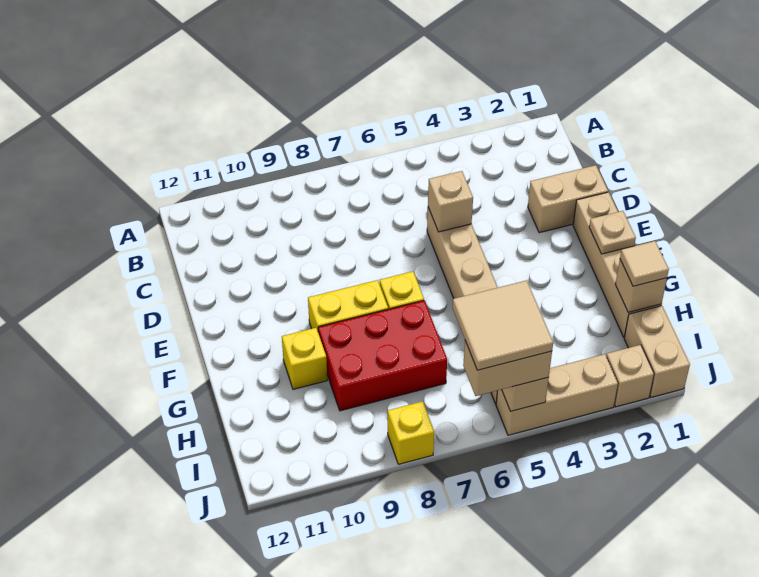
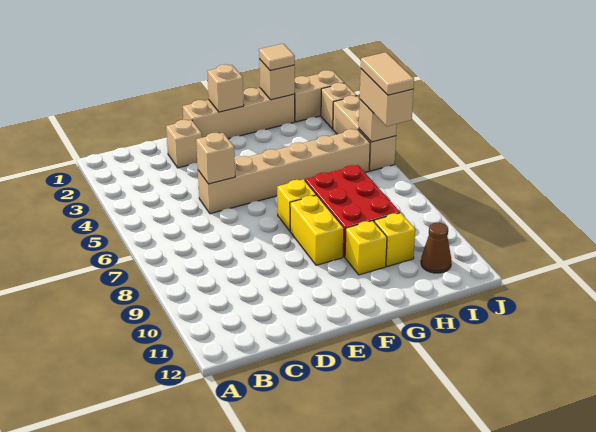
tan 1x2 brick [528,165,608,233] -> tan 1x1 brick [166,120,202,168]
tan 1x1 plate [589,211,636,254] -> tan 1x1 brick [207,64,244,112]
tan 2x2 tile [453,280,553,370] -> tan 1x2 tile [361,52,414,95]
none -> brown 1x1 cone [421,223,451,273]
yellow 1x1 brick [388,401,434,464] -> yellow 1x1 brick moved to [374,213,415,267]

